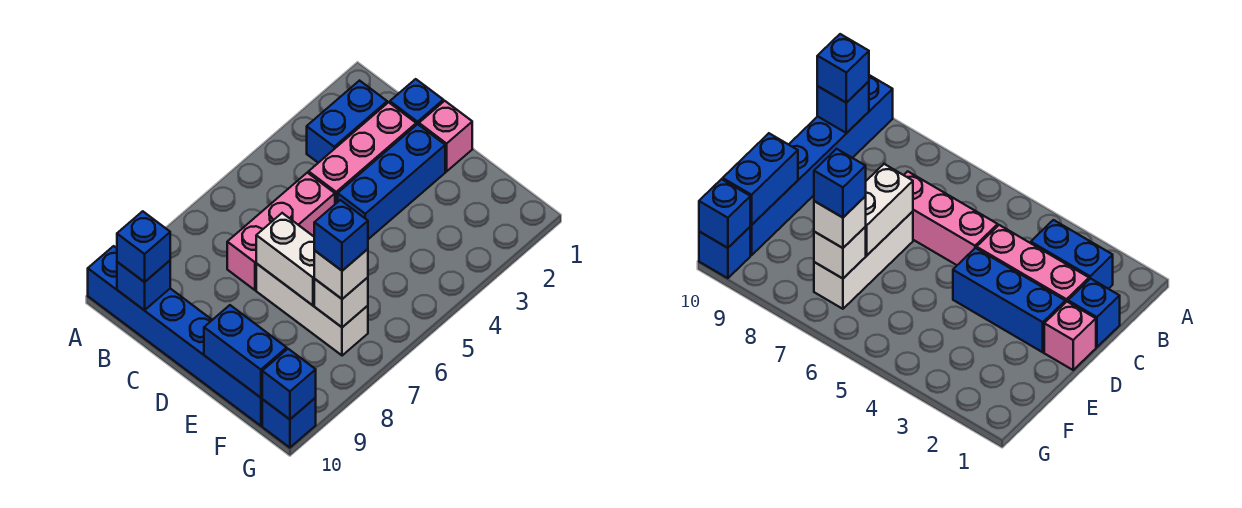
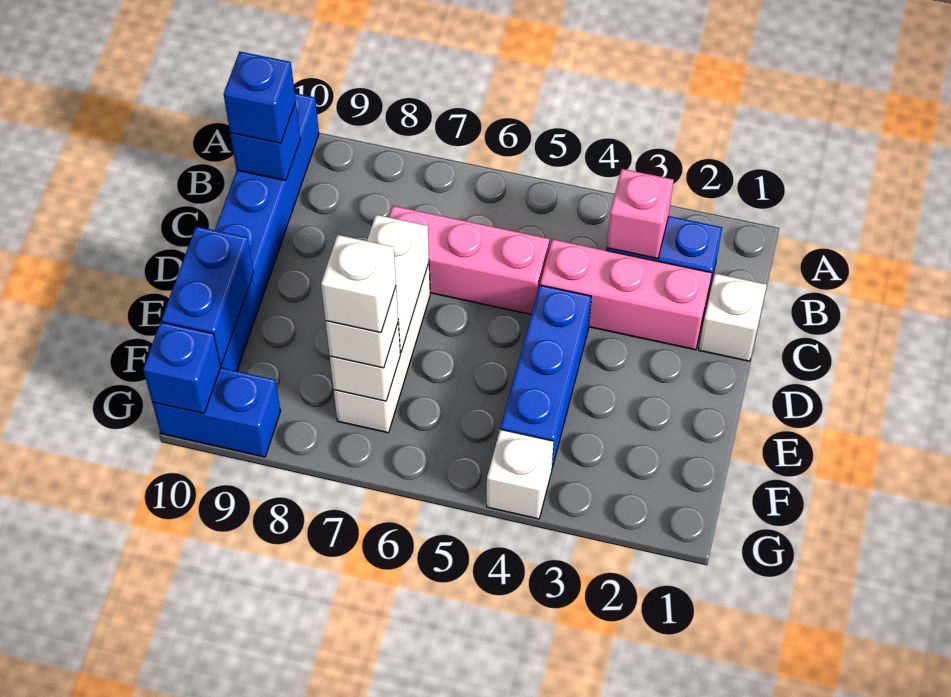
blue 1x1 brick [390,79,443,125] -> white 1x1 brick [699,273,767,361]
pink 1x1 brick [419,101,472,171] -> pink 1x1 brick moved to [607,169,674,259]
blue 1x3 brick [338,124,445,239] -> blue 1x3 brick turned to [501,285,591,468]
blue 1x1 brick [314,200,368,271] -> white 1x1 brick [321,235,396,333]
none -> white 1x1 brick [487,429,554,519]
blue 1x1 brick [262,398,316,448] -> blue 1x2 brick [152,368,280,457]

